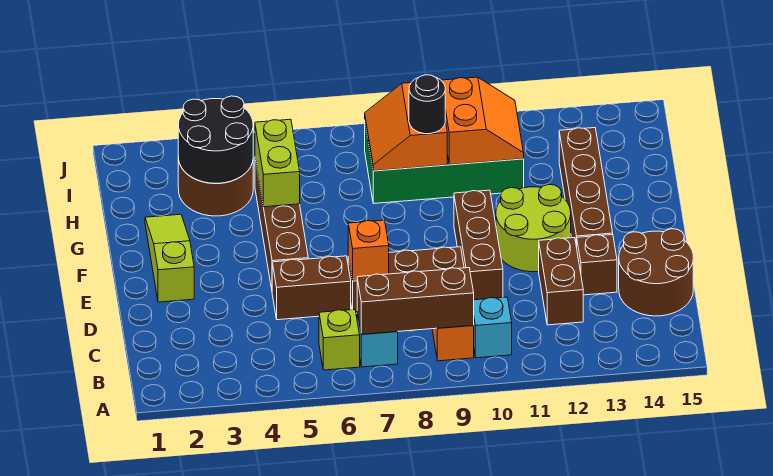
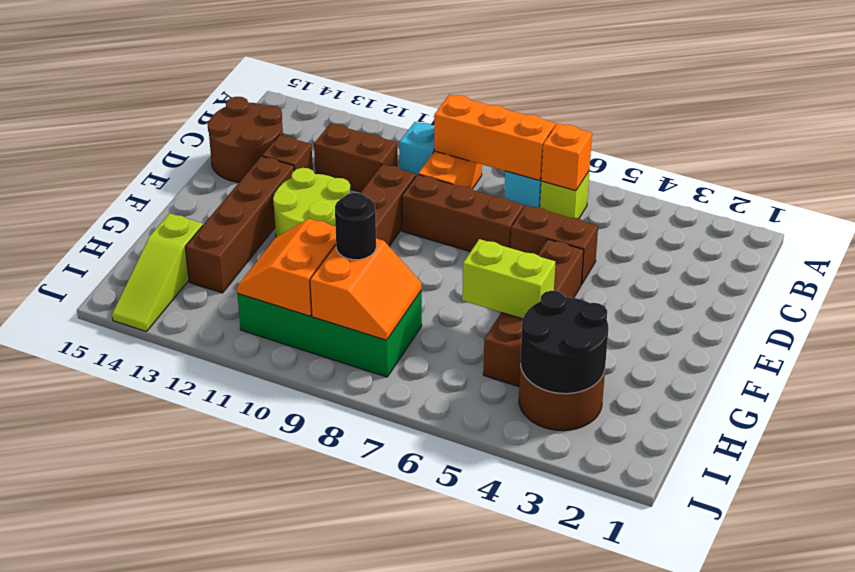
brown 1x3 brick [357,268,474,334] -> orange 1x3 brick [434,94,555,180]
brown 1x2 brick [539,238,583,325] -> brown 1x2 brick turned to [314,124,397,192]
orange 1x1 brick [348,220,389,281] -> orange 1x1 brick moved to [541,123,592,191]
lime 1x3 slope [145,214,194,302] -> lime 1x3 slope moved to [112,213,203,332]
lime 1x2 brick [255,119,300,207] -> lime 1x2 brick turned to [462,239,555,319]

